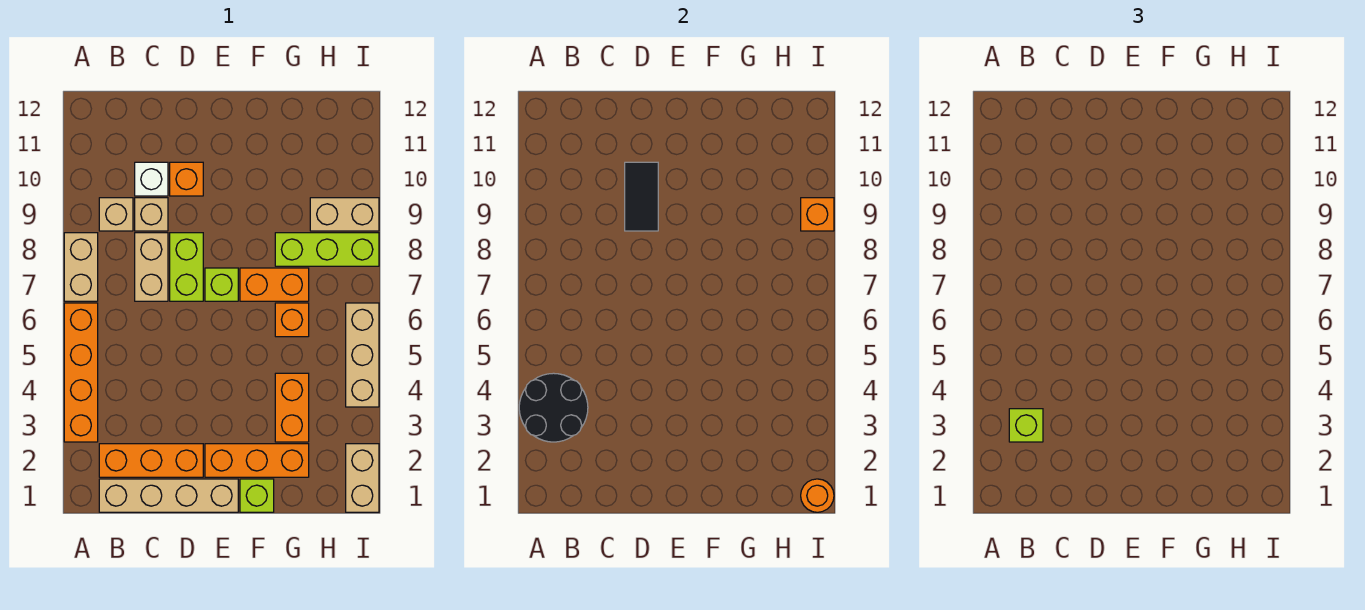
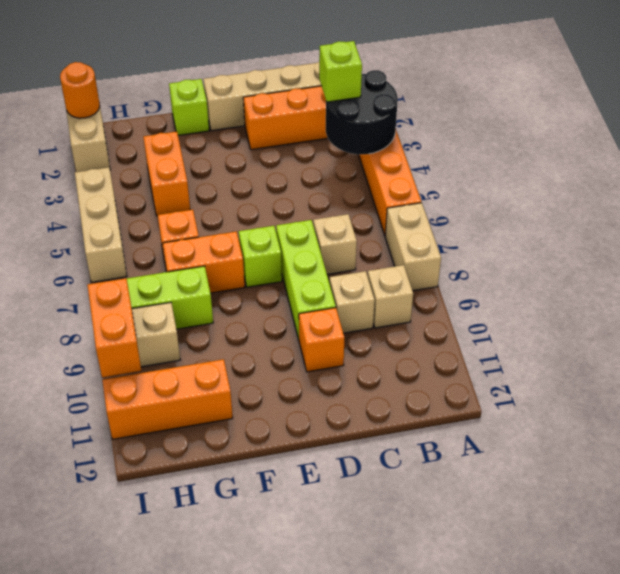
tan 1x2 brick [135,233,168,301] -> tan 1x1 brick [313,214,357,274]
white 1x1 brick [135,162,168,196] -> none
lime 1x2 brick [170,233,203,301] -> lime 1x3 brick [276,220,336,340]
black 1x2 tile [625,162,658,231] -> none
orange 1x3 brick [205,444,309,477] -> orange 1x3 brick moved to [102,359,233,439]
orange 1x1 brick [801,198,834,231] -> orange 1x2 brick [87,278,141,378]

